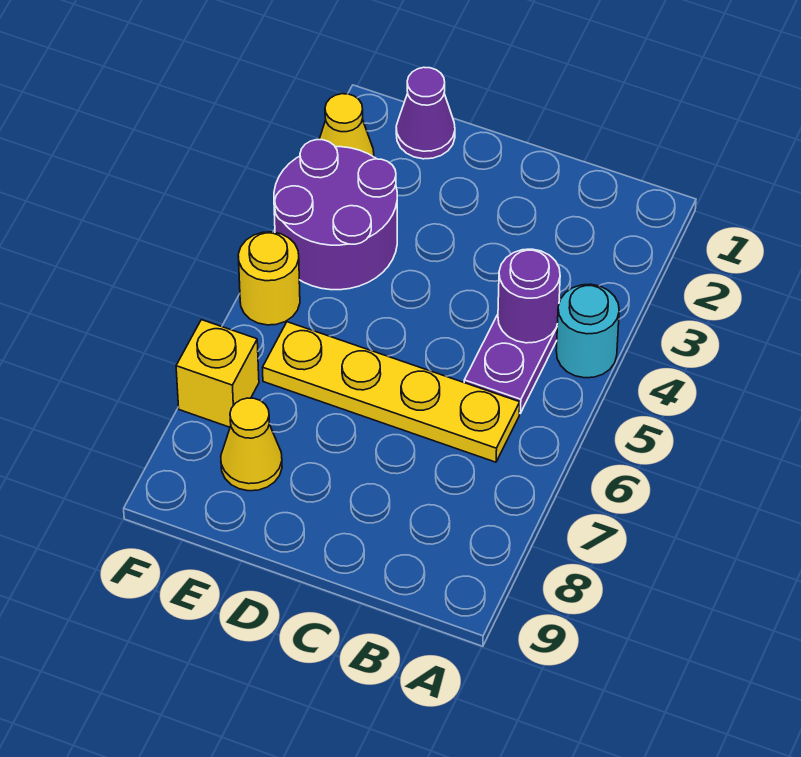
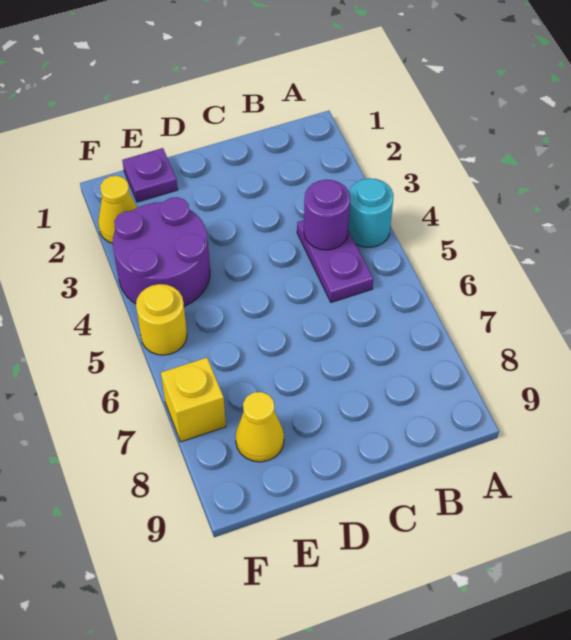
yellow 1x4 plate [262,322,520,462] -> none
purple 1x1 cone [396,67,455,159] -> purple 1x1 plate [122,148,178,202]

